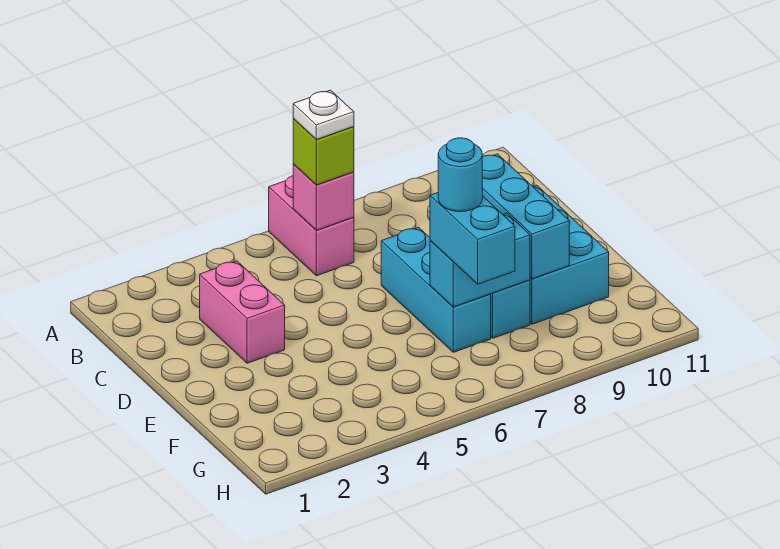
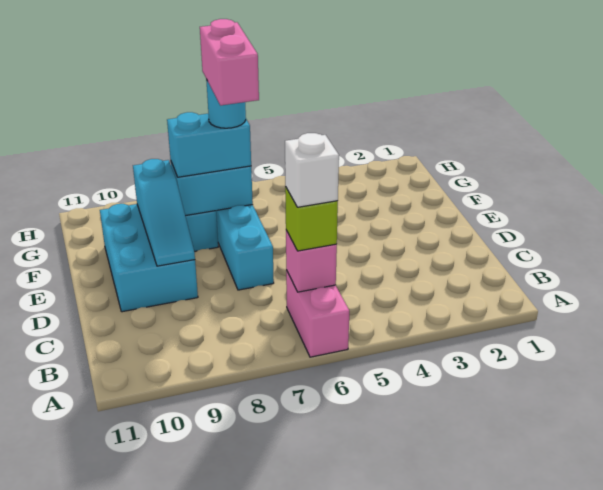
white 1x1 plate [293,90,354,140] -> white 1x1 brick [285,133,339,207]
pink 1x2 brick [200,261,285,363] -> pink 1x2 brick moved to [200,19,259,105]
cyan 1x3 brick [482,154,569,279] -> cyan 1x3 slope [133,159,195,266]
cyan 1x2 brick [430,193,515,284] -> cyan 1x2 brick turned to [167,112,251,177]

